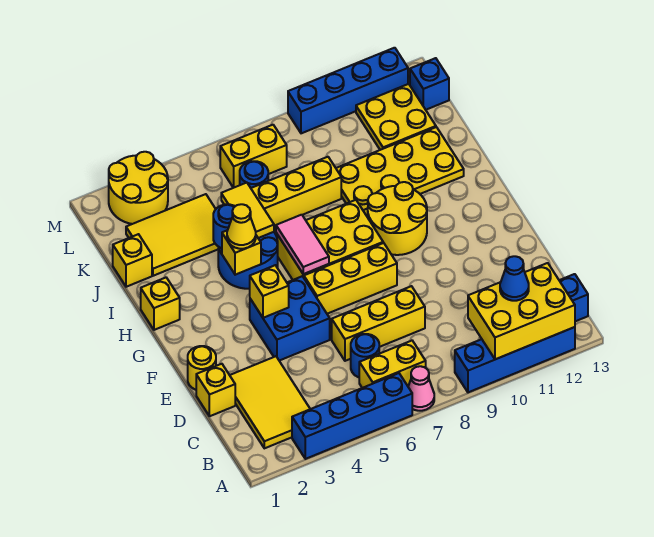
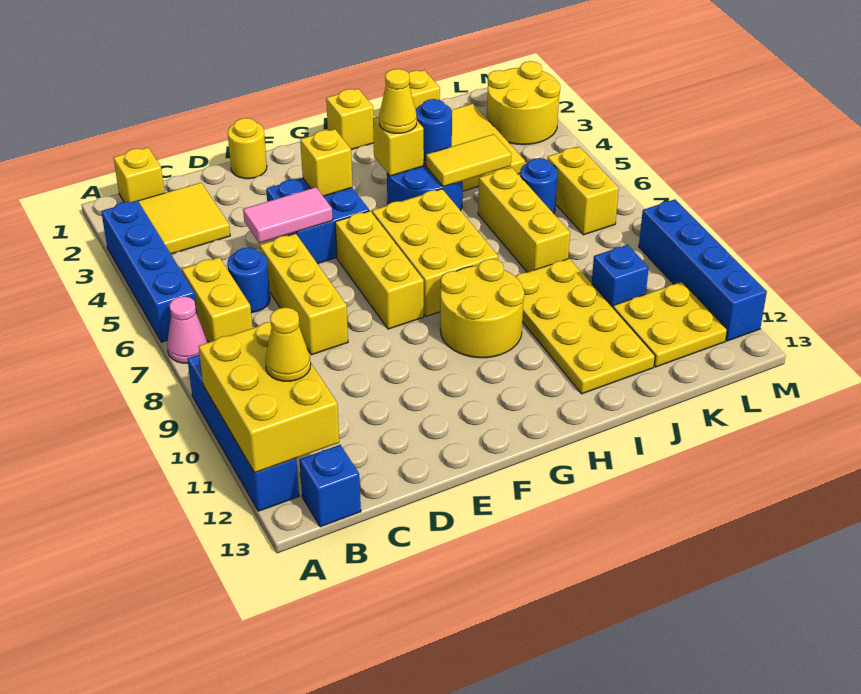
yellow 2x3 tile [230,356,310,448] -> yellow 2x2 tile [138,183,230,254]
blue 1x1 cone [500,256,529,301] -> yellow 1x1 cone [265,307,311,381]
yellow 1x1 brick [196,364,235,416] -> yellow 1x1 brick moved to [113,148,164,202]
pink 1x2 tile [276,215,329,274] -> pink 1x2 tile moved to [243,187,333,243]
blue 1x1 brick [410,58,449,110] -> blue 1x1 brick moved to [592,245,649,307]

